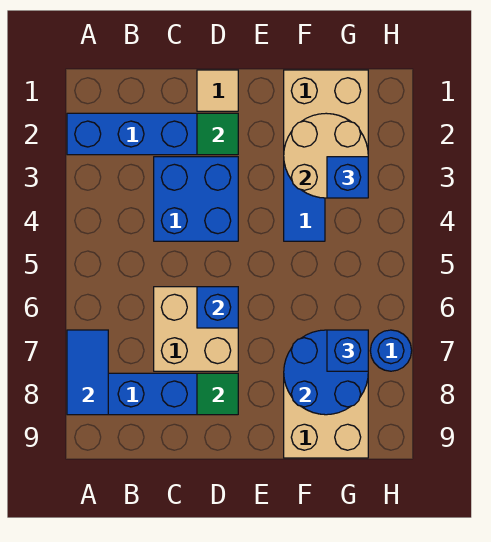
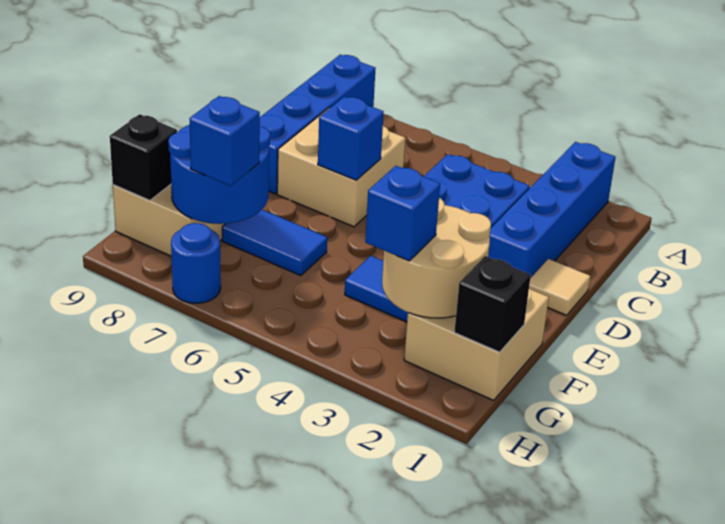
blue 1x2 tile [67,330,108,415] -> blue 1x2 tile moved to [222,210,327,276]
green 1x1 tile [197,113,238,155] -> none
green 1x1 tile [197,373,238,415] -> none
none -> black 1x1 brick [454,256,531,352]
none -> black 1x1 brick [110,114,177,200]

